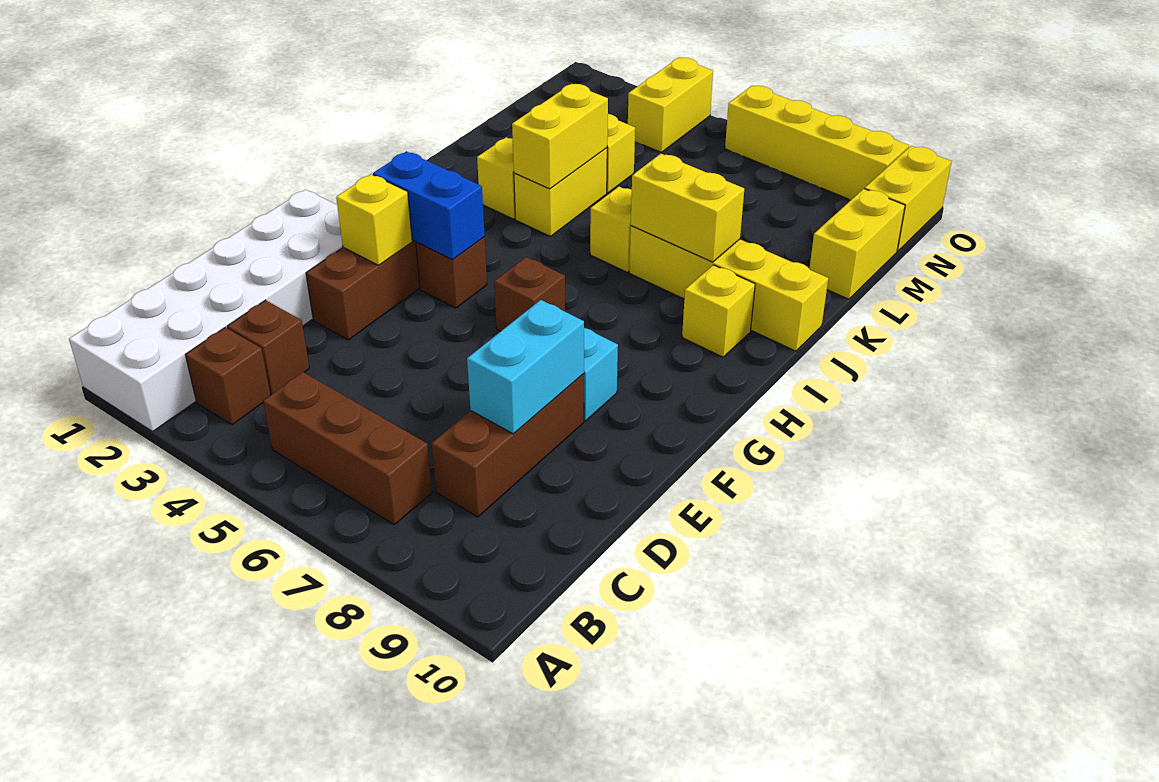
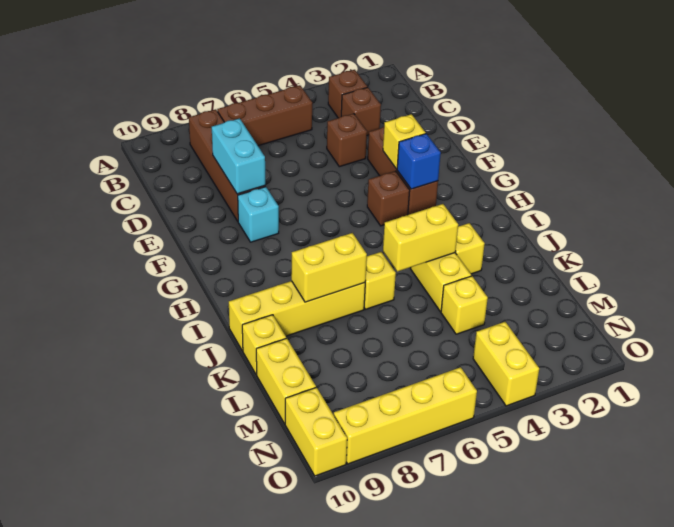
white 2x6 brick [69,189,343,431] -> none
brown 1x3 brick [432,374,584,517] -> brown 1x4 brick [189,109,265,221]
blue 1x2 brick [373,151,485,260] -> blue 1x1 brick [397,134,441,189]
brown 1x1 brick [494,257,565,331] -> brown 1x1 brick moved to [327,114,367,167]
yellow 1x1 brick [682,265,755,357] -> yellow 1x1 brick moved to [242,315,286,375]
yellow 1x2 brick [512,84,608,189] -> yellow 1x2 brick turned to [383,204,458,272]

